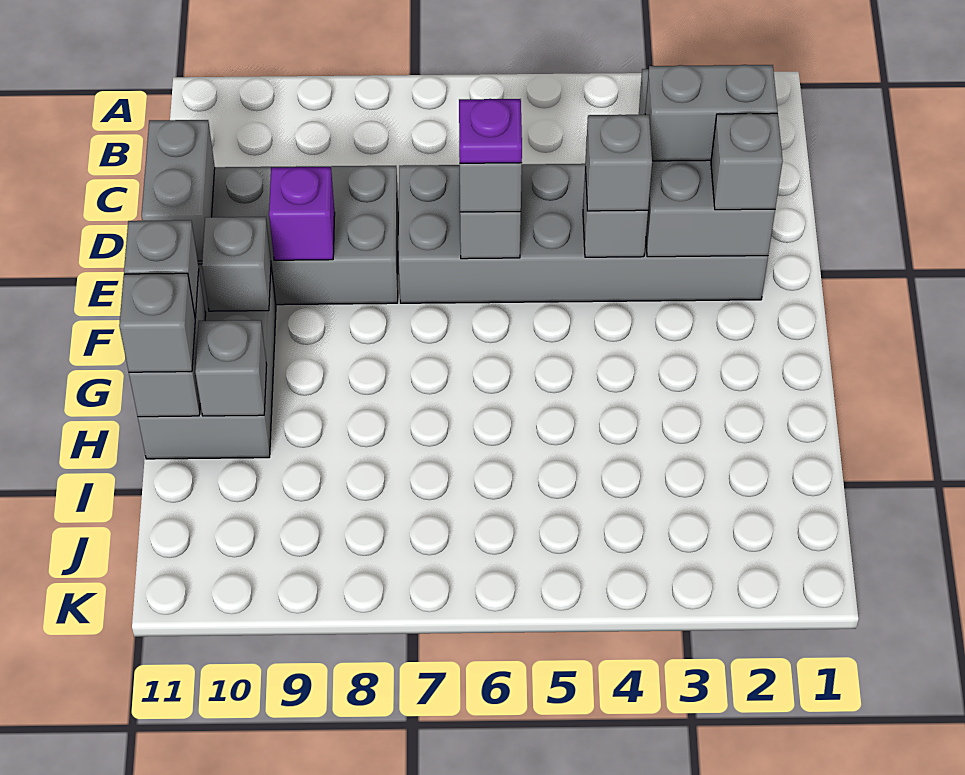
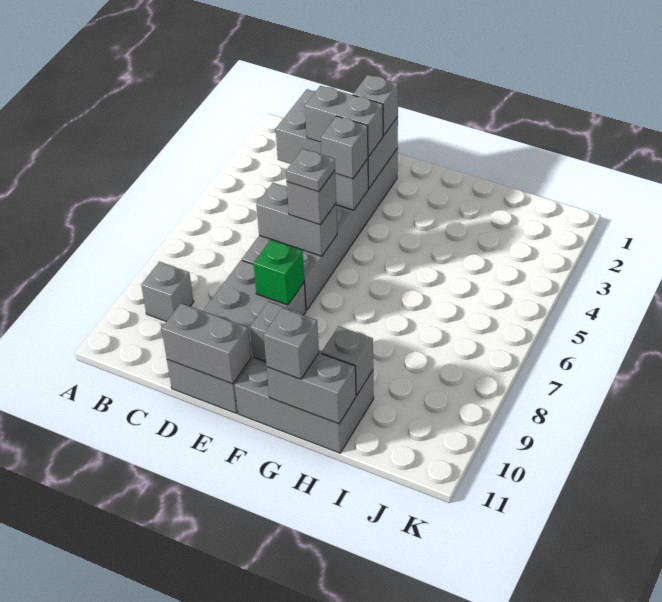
grey 1x2 brick [645,65,778,161] -> grey 1x2 brick turned to [305,86,383,157]
purple 1x1 plate [459,99,522,163] -> grey 1x1 plate [286,149,335,192]
none -> green 1x1 brick [253,240,304,305]
purple 1x1 brick [269,167,335,260] -> none
grey 1x1 brick [119,273,195,372] -> grey 1x1 brick moved to [141,262,194,322]

